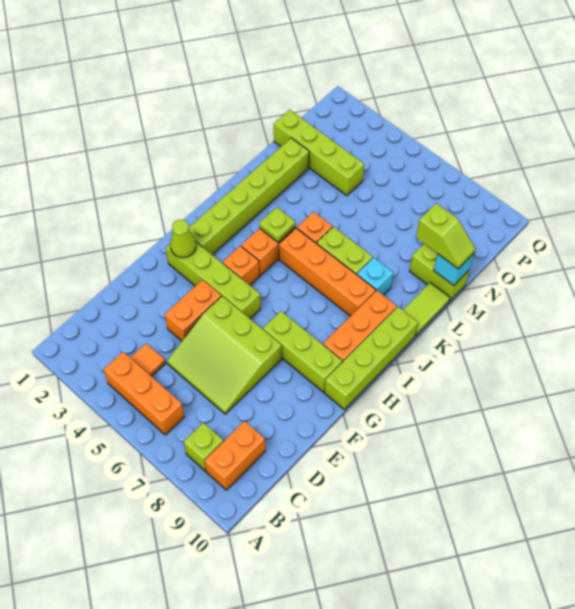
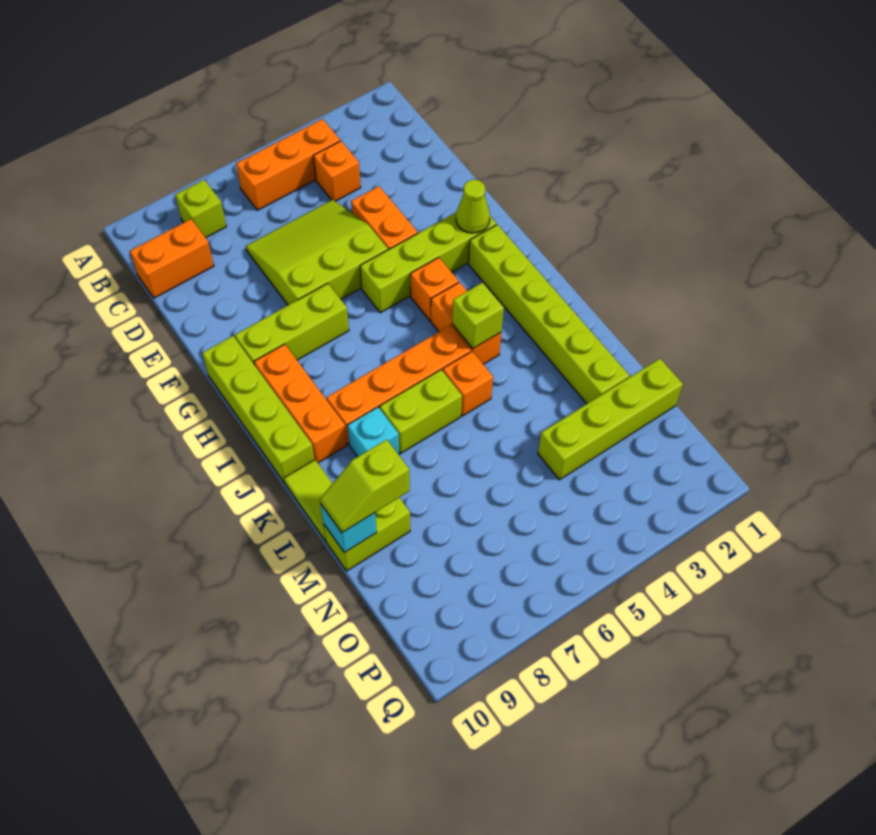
orange 1x2 brick [205,421,265,490] -> orange 1x2 brick turned to [130,219,214,298]
orange 1x1 tile [130,344,165,377] -> orange 1x1 brick [313,141,361,201]
lime 1x1 plate [259,207,295,242] -> lime 1x1 brick [452,282,504,348]

